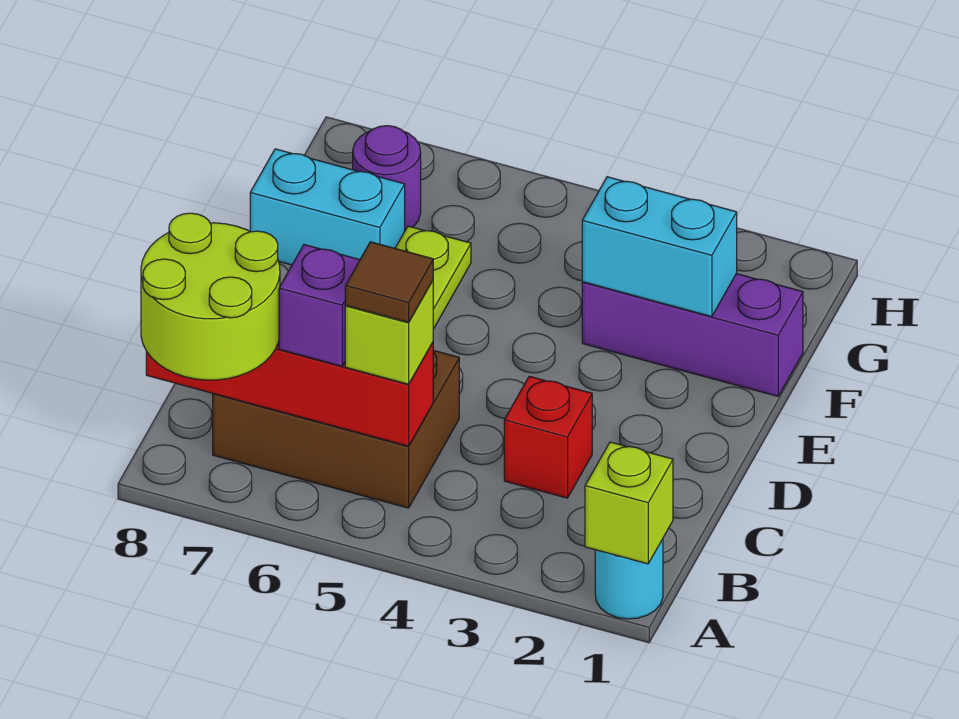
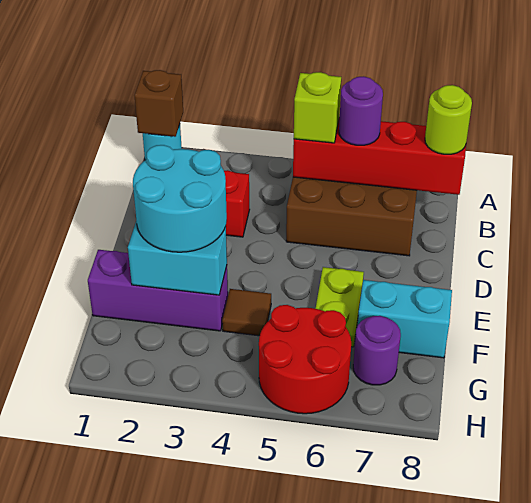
lime 1x1 brick [585,442,673,564] -> brown 1x1 brick [134,70,183,137]
lime 2x2 round brick [141,213,280,380] -> lime 1x1 round brick [425,85,472,154]
brown 1x1 tile [345,242,433,322] -> brown 1x1 tile moved to [222,289,271,336]
purple 1x1 brick [279,245,360,366] -> purple 1x1 round brick [339,76,383,145]
none -> cyan 2x2 round brick [133,145,227,252]
none -> red 2x2 round brick [259,305,351,414]

